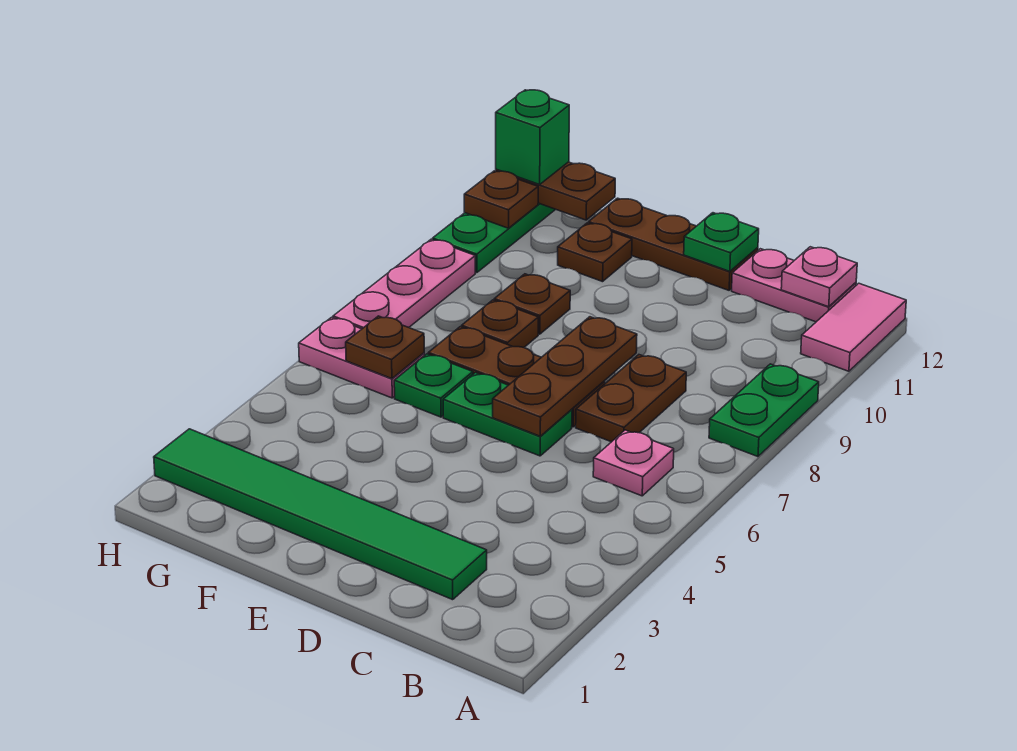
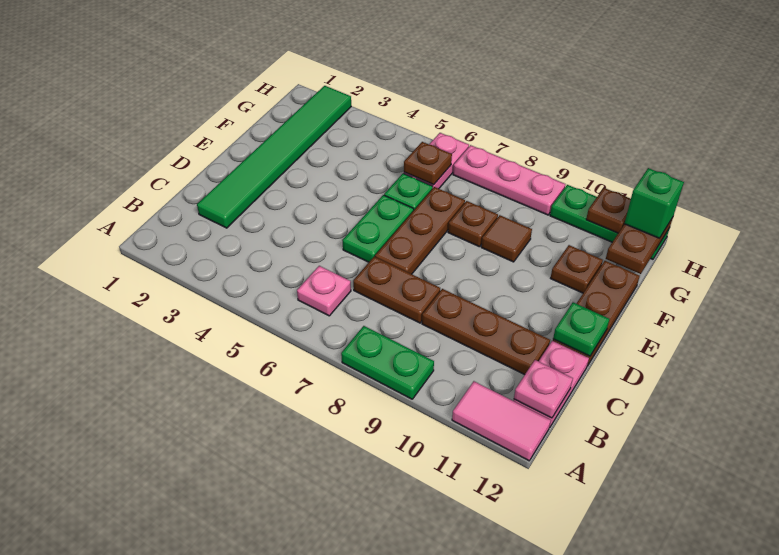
brown 1x3 plate [493,317,637,436] -> brown 1x3 plate moved to [422,289,550,375]
brown 1x1 plate [494,274,570,334] -> brown 1x1 tile [481,215,532,262]

